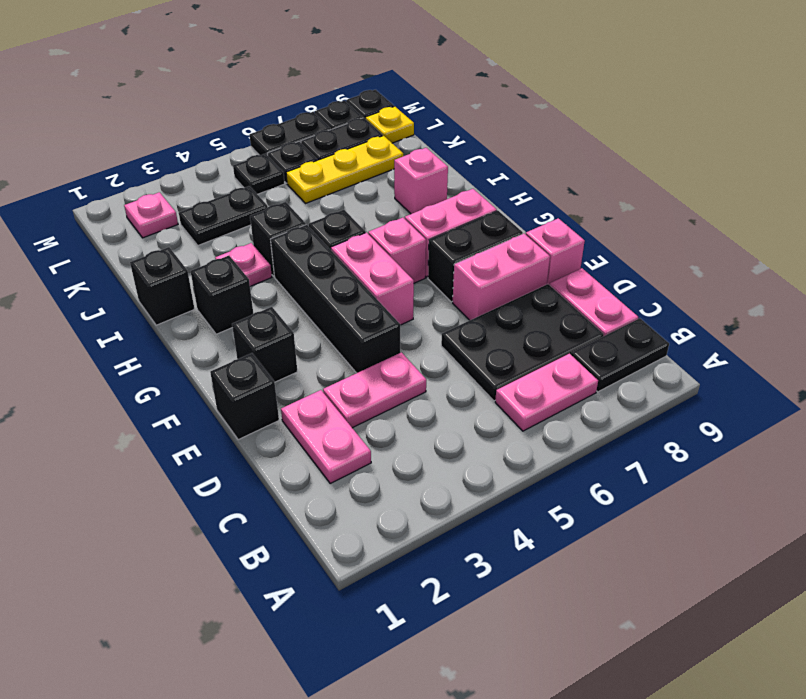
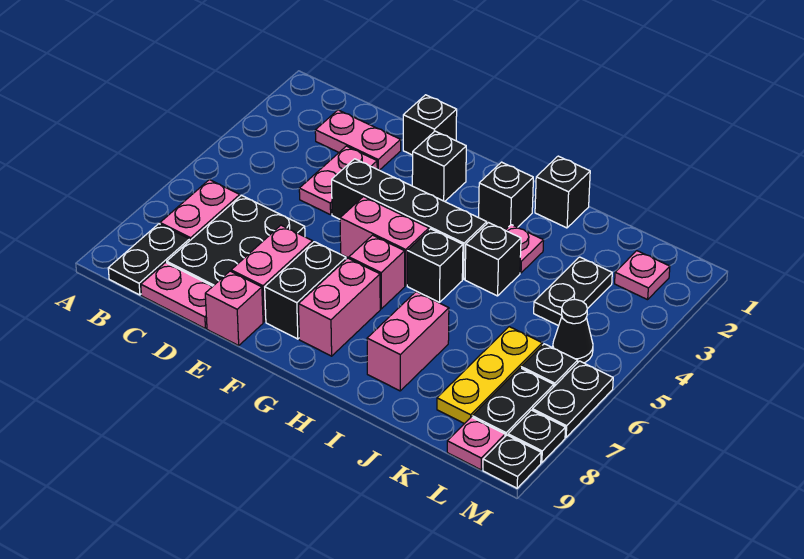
pink 1x1 brick [394,148,448,214] -> pink 1x2 brick [367,292,449,391]
black 1x1 plate [233,154,285,194] -> black 1x1 cone [553,299,593,363]
yellow 1x1 plate [365,106,414,143] -> pink 1x1 plate [447,417,505,470]

